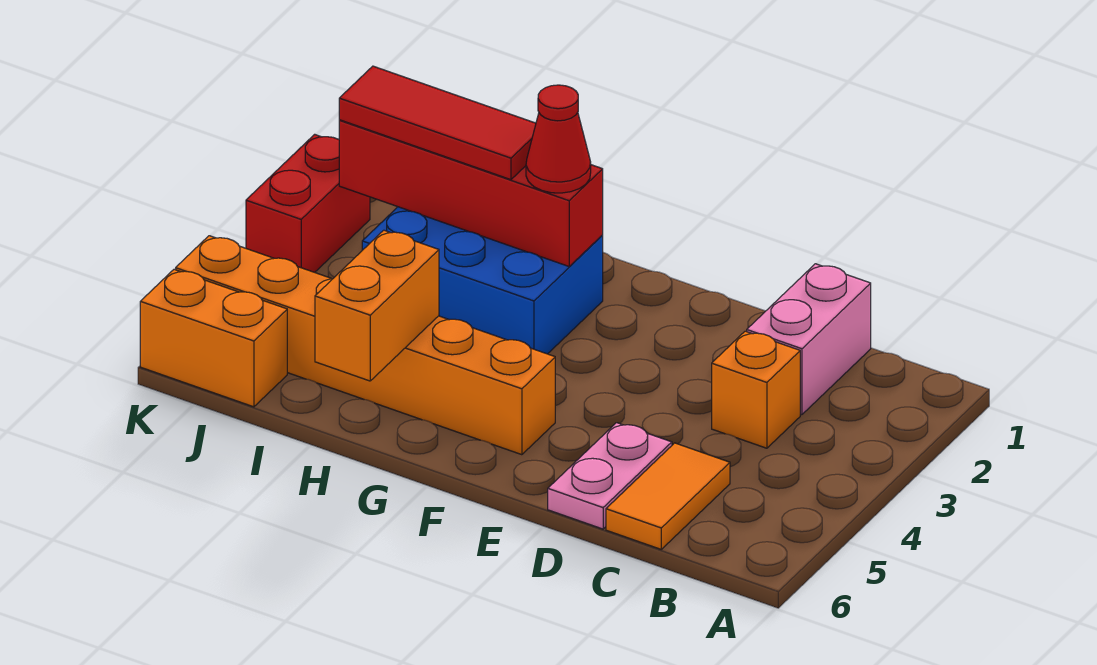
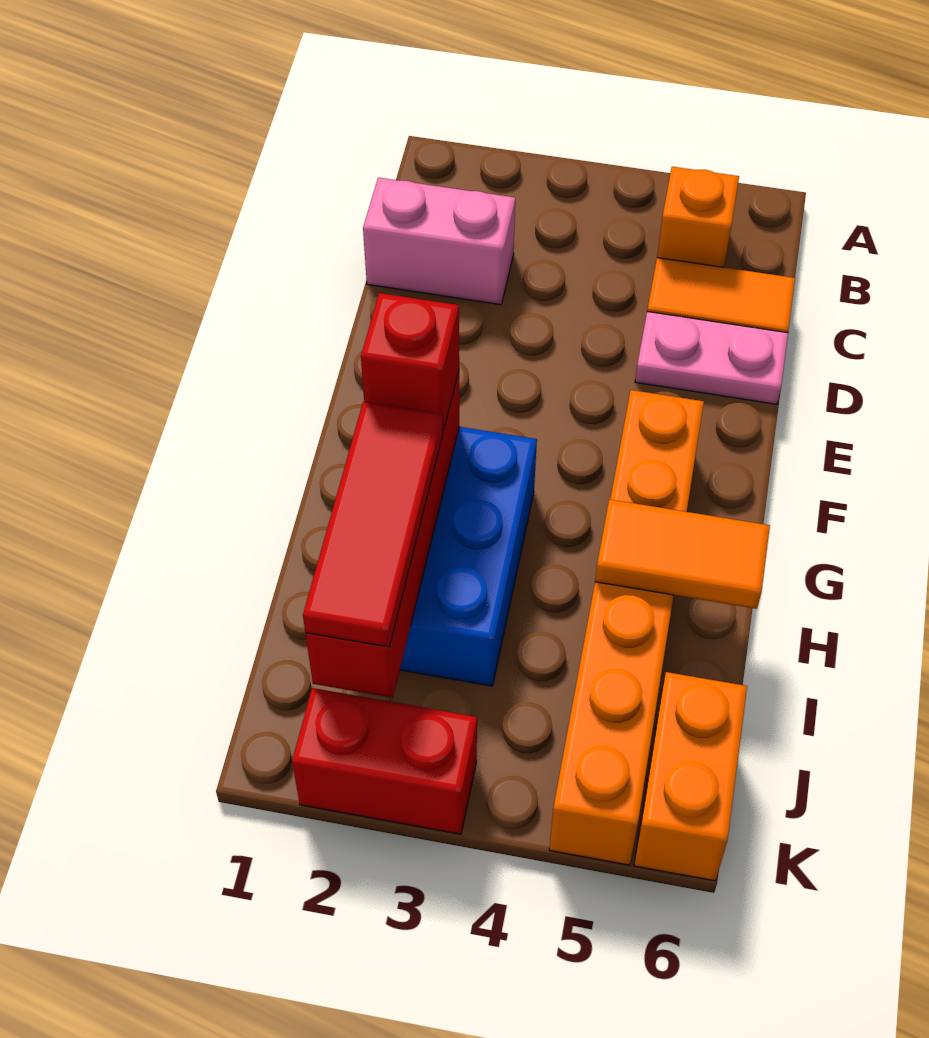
orange 1x1 brick [712,331,800,448] -> orange 1x1 brick moved to [657,167,739,267]
red 1x1 cone [526,85,591,193] -> red 1x1 brick [361,293,459,430]
orange 1x2 brick [315,230,439,381] -> orange 1x2 tile [595,499,770,609]

